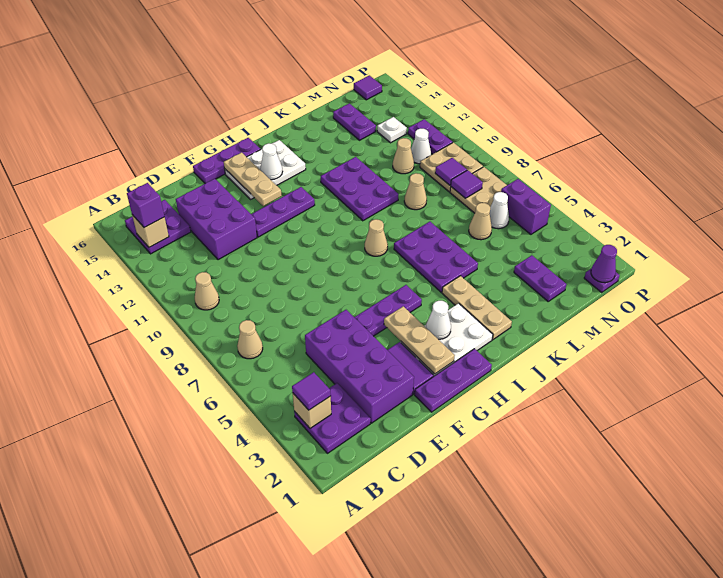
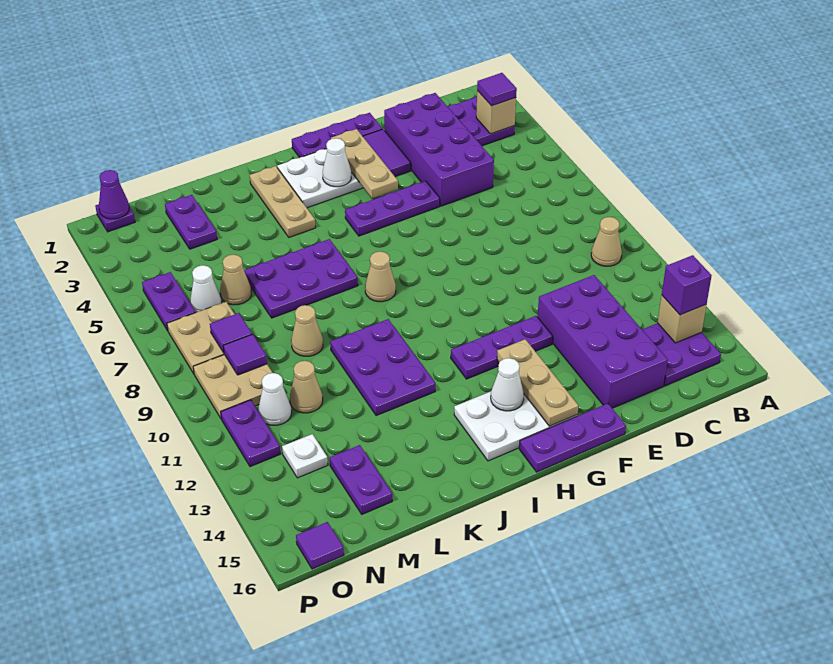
tan 1x1 cone [237,320,263,359] -> none
purple 2x3 brick [176,179,257,260] -> purple 2x4 brick [538,275,668,408]
purple 2x3 plate [394,222,478,292] -> purple 2x3 plate turned to [244,239,358,318]
purple 1x2 brick [501,179,551,234] -> purple 1x2 plate [142,272,196,331]

